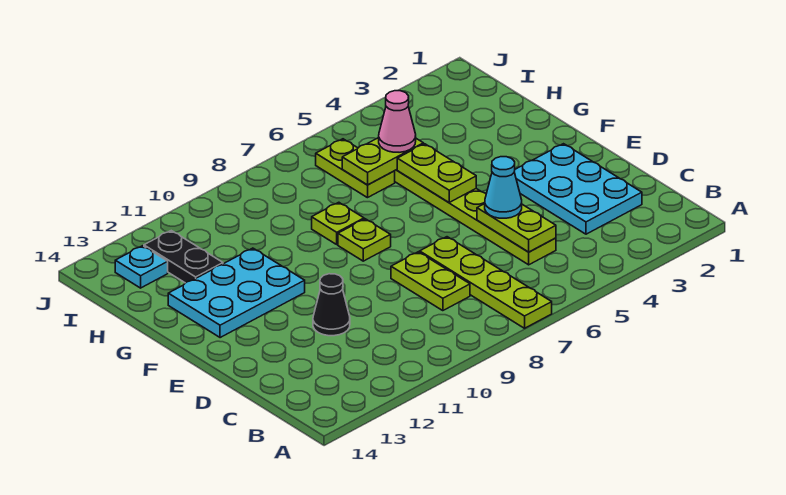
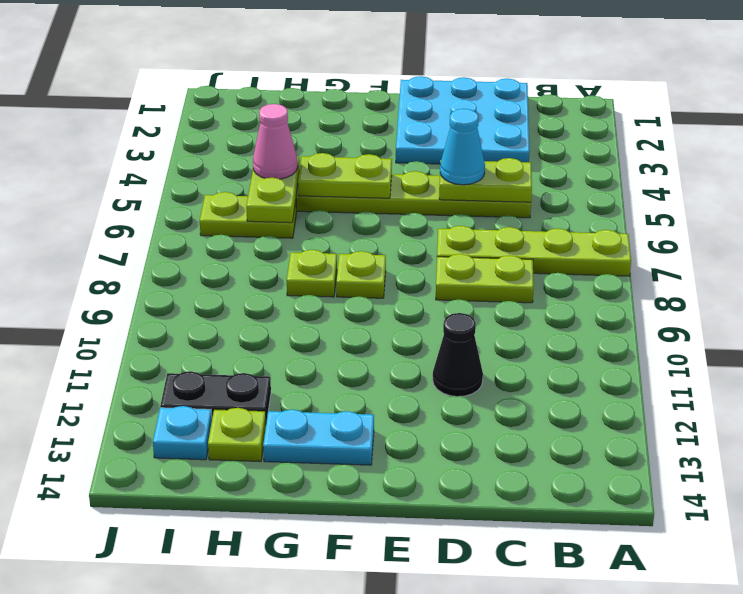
cyan 2x3 plate [514,144,642,234] -> cyan 3x3 plate [396,76,530,164]
cyan 2x3 plate [168,248,305,338] -> cyan 1x2 plate [263,409,374,465]
none -> lime 1x1 plate [208,408,266,462]

